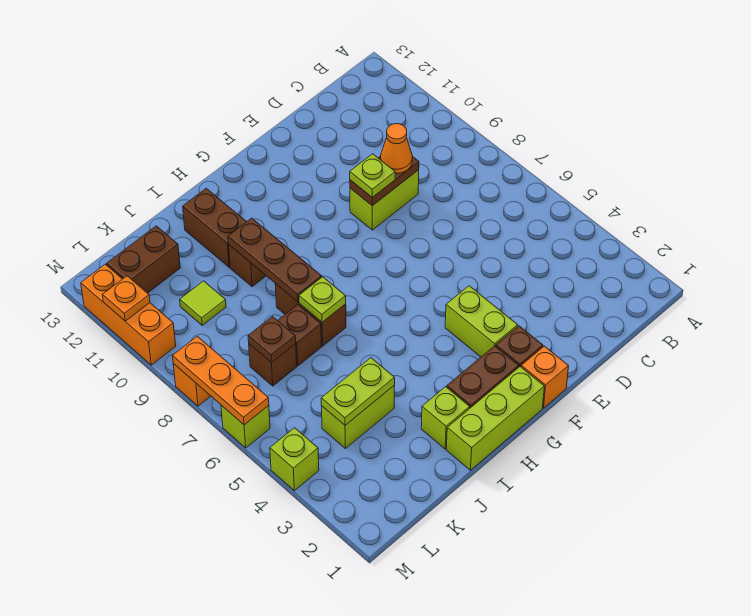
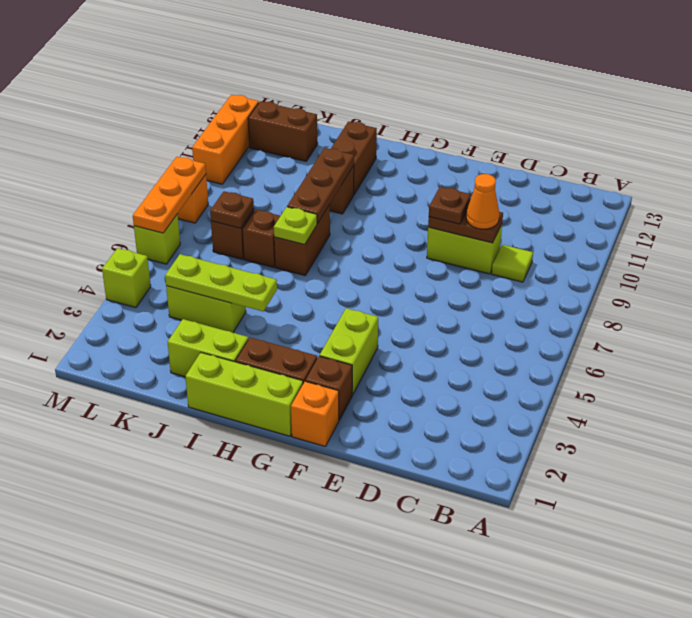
lime 1x1 plate [350,154,395,197] -> brown 1x1 plate [429,187,471,224]
lime 1x1 brick [421,387,470,449] -> lime 1x2 brick [168,319,248,377]
lime 1x2 plate [321,358,395,425] -> lime 1x3 plate [165,254,277,312]
lime 1x1 tile [180,281,226,325] -> lime 1x1 tile moved to [492,245,533,282]
orange 1x1 plate [103,276,150,321] -> none

